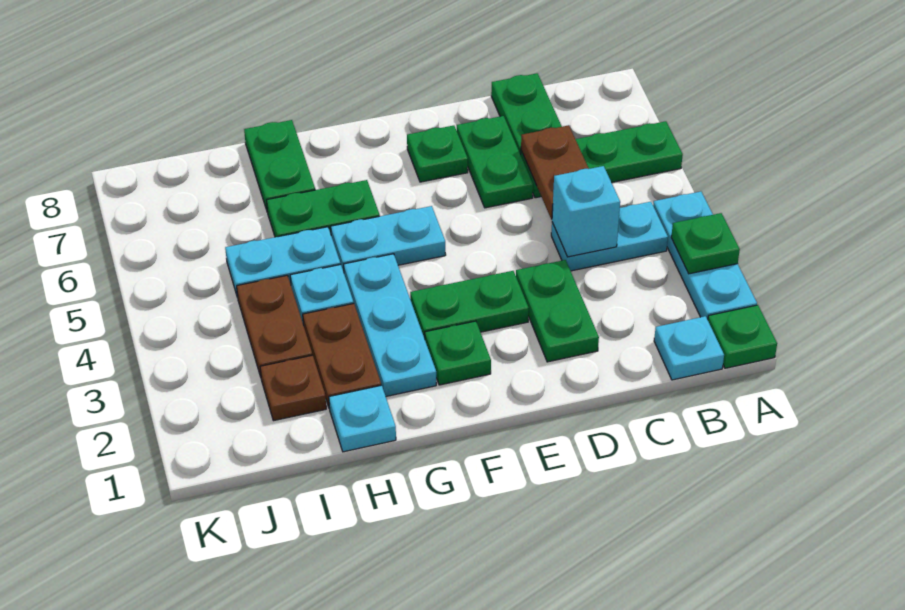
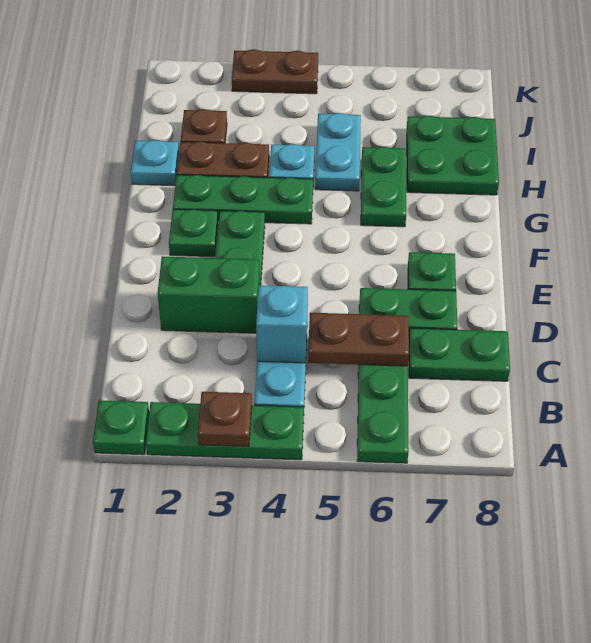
cyan 1x3 plate [653,192,757,320] -> green 1x3 plate [146,402,304,460]
green 1x1 plate [671,213,740,274] -> brown 1x1 plate [198,392,252,446]
cyan 1x1 plate [654,316,724,380] -> none
green 1x2 plate [516,260,599,362] -> green 1x2 brick [157,256,260,333]
cyan 1x2 plate [331,206,446,272] -> none
cyan 1x3 plate [344,254,436,396] -> green 1x3 plate [173,175,313,224]
green 1x2 plate [244,120,315,212] -> green 2x2 plate [407,116,499,195]
brown 1x2 plate [237,275,312,377] -> brown 1x2 plate moved to [232,49,318,94]

